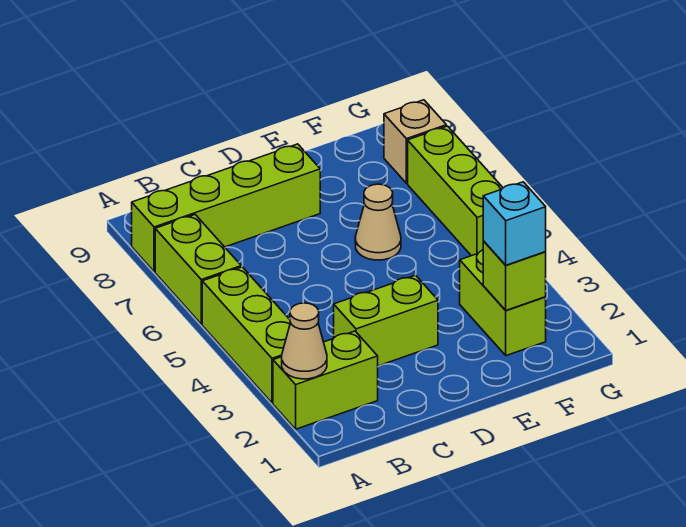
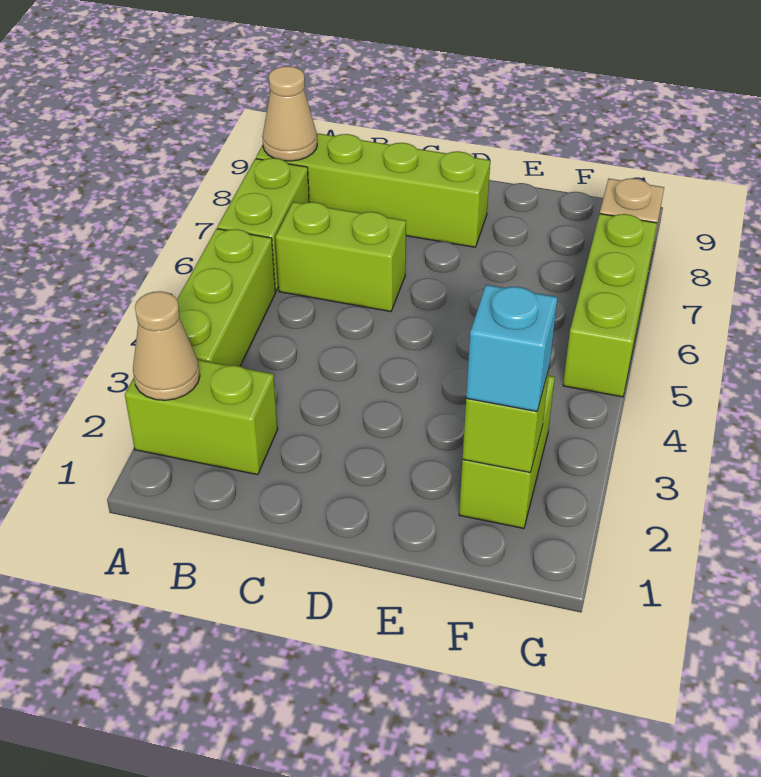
lime 1x2 brick [334,275,438,366] -> lime 1x2 brick moved to [275,202,406,312]
tan 1x1 cone [355,184,401,260] -> tan 1x1 cone moved to [262,66,317,161]

